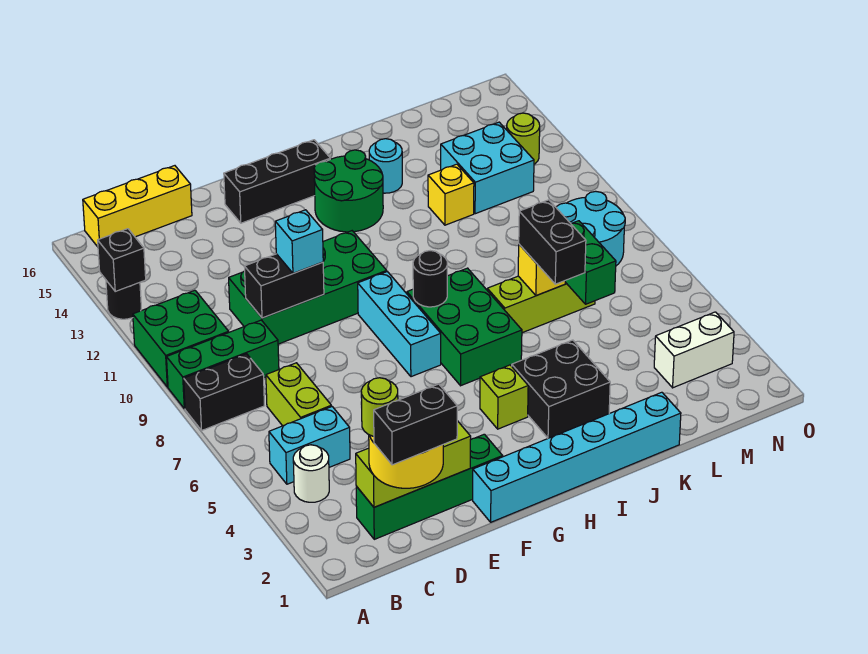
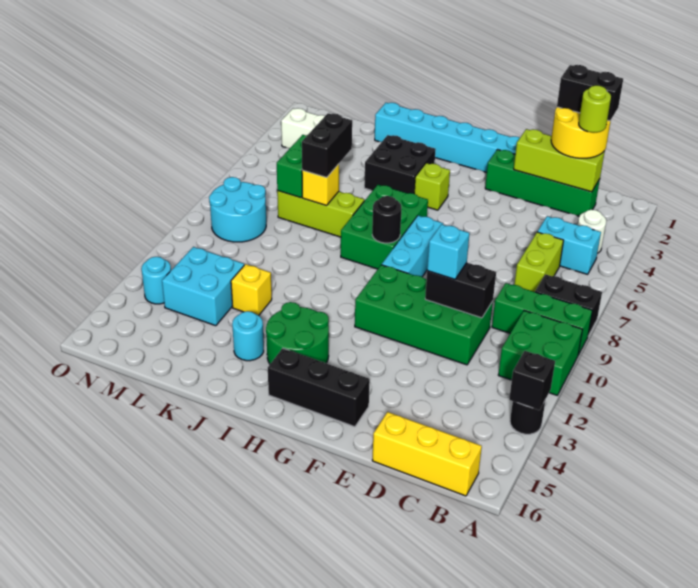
lime 1x1 round brick [507,113,540,164] -> cyan 1x1 round brick [142,257,171,304]

